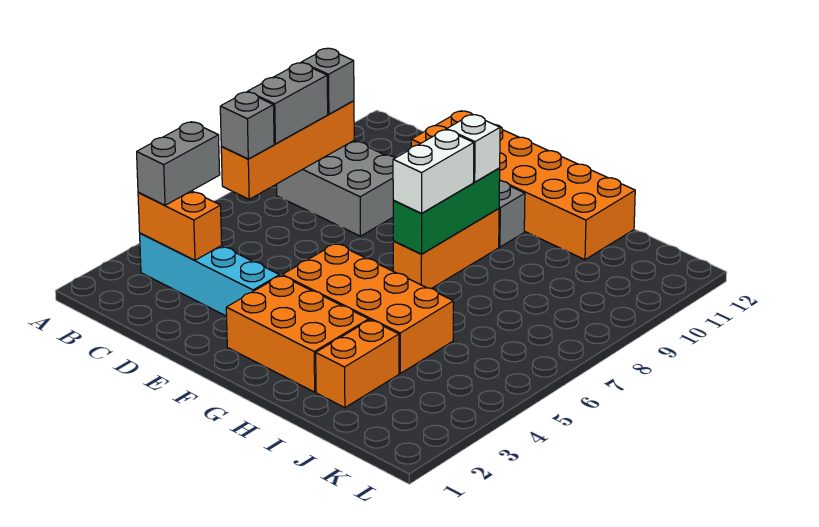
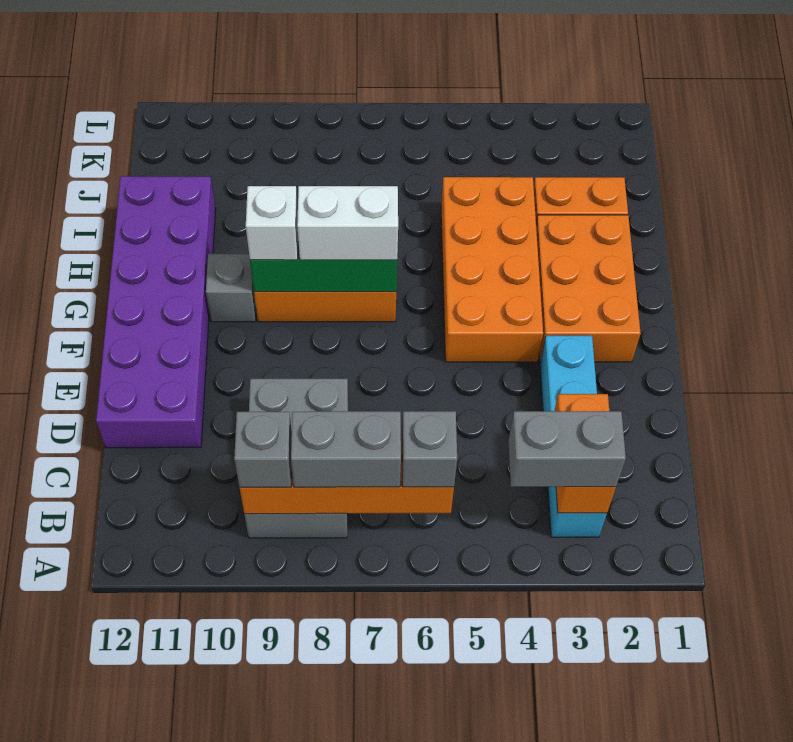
orange 2x6 brick [411,111,635,260] -> purple 2x6 brick [96,176,216,448]

